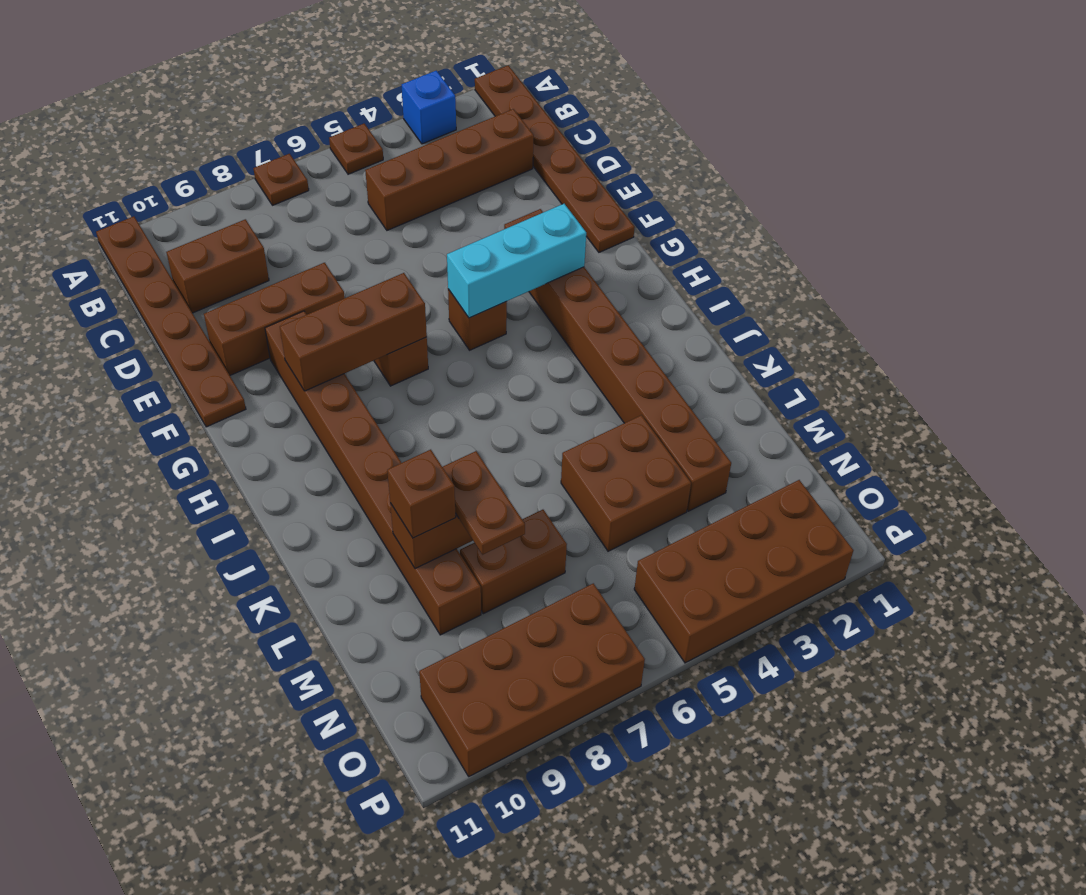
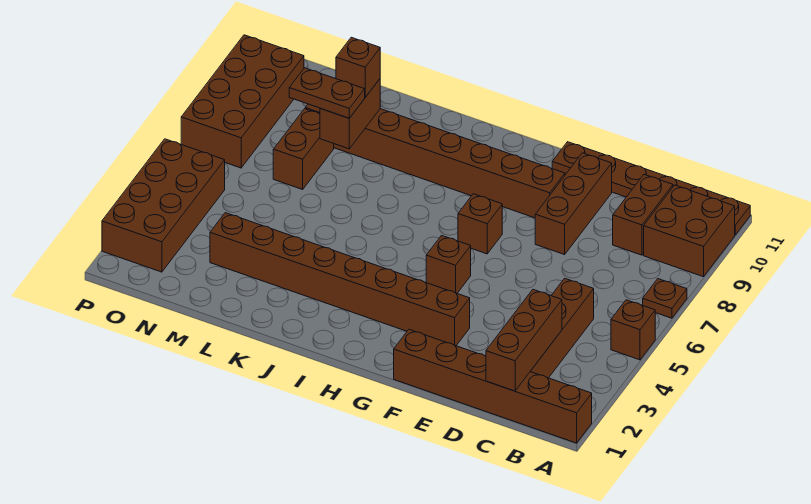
brown 1x6 plate [475,65,635,252] -> brown 1x6 brick [394,330,592,443]
blue 1x1 brick [402,71,456,144] -> none
brown 1x1 plate [329,124,383,174] -> brown 1x1 brick [611,300,655,360]
cyan 1x3 brick [447,204,586,318] -> none
brown 1x3 brick [280,273,427,391] -> brown 1x3 brick moved to [486,290,562,391]
brown 2x2 brick [561,415,691,551] -> brown 2x2 brick moved to [644,185,735,277]

